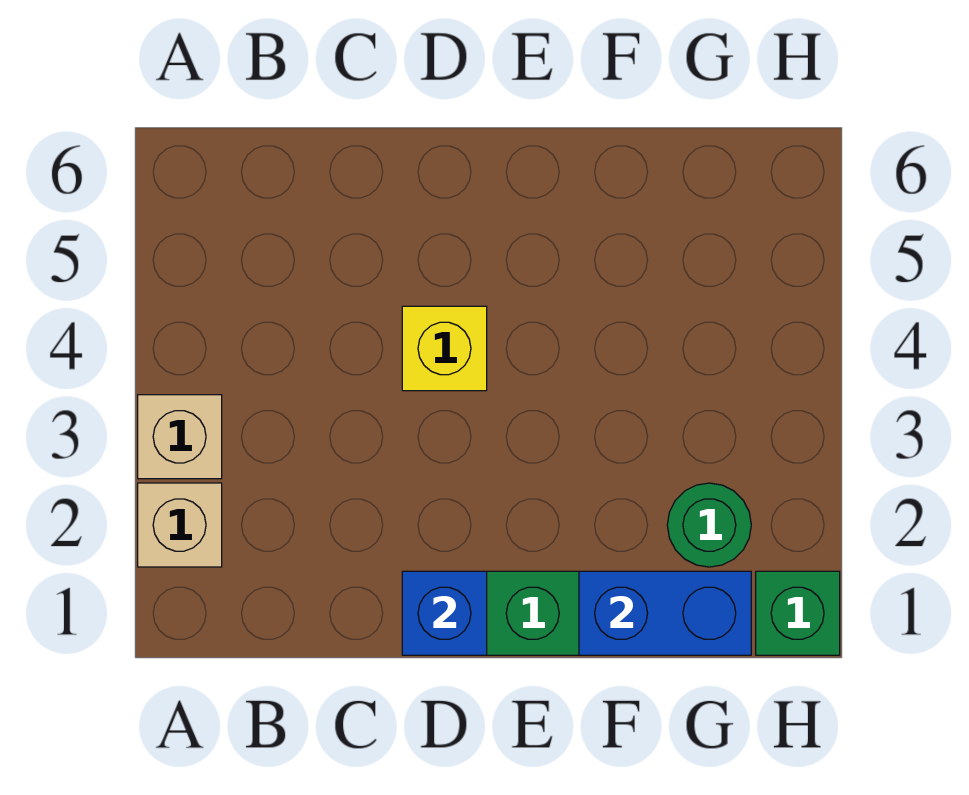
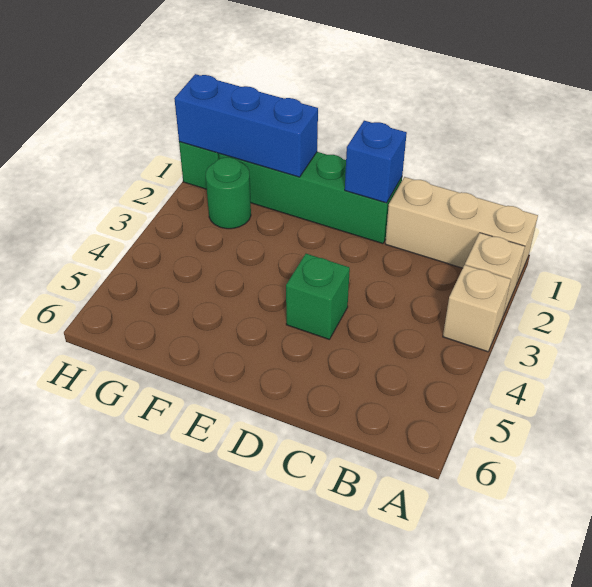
none -> tan 1x3 brick [385,177,538,282]
yellow 1x1 brick [402,306,487,391] -> green 1x1 brick [286,254,350,339]
blue 1x2 brick [579,571,751,655] -> blue 1x3 brick [174,74,318,177]

